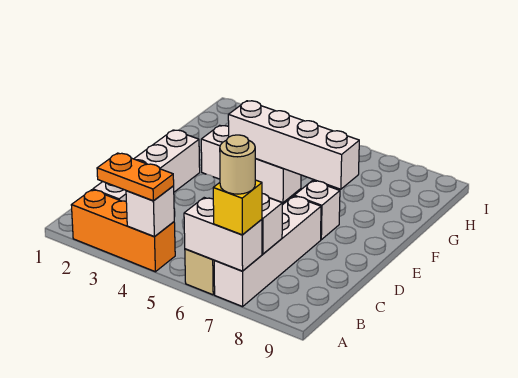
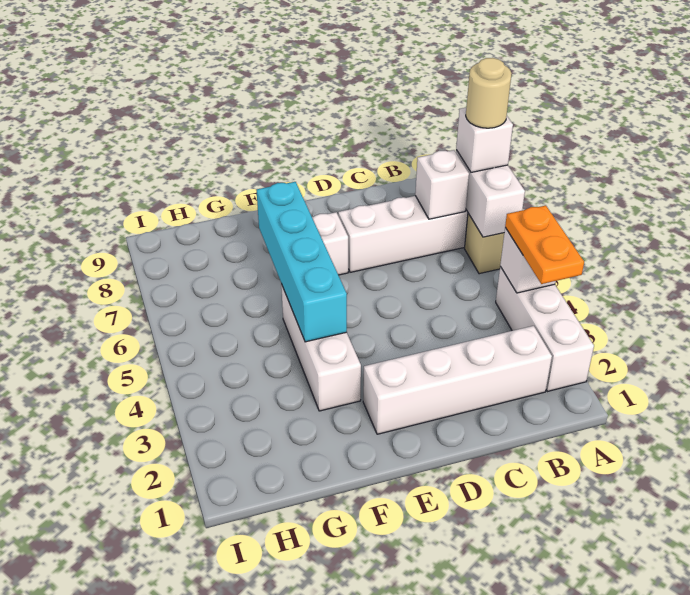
orange 1x3 brick [71,190,175,272] -> white 1x3 brick [496,267,594,392]
yellow 1x1 brick [213,180,262,235] -> white 1x1 brick [456,108,513,172]
white 1x4 brick [228,101,359,189] -> cyan 1x4 brick [256,182,347,342]

